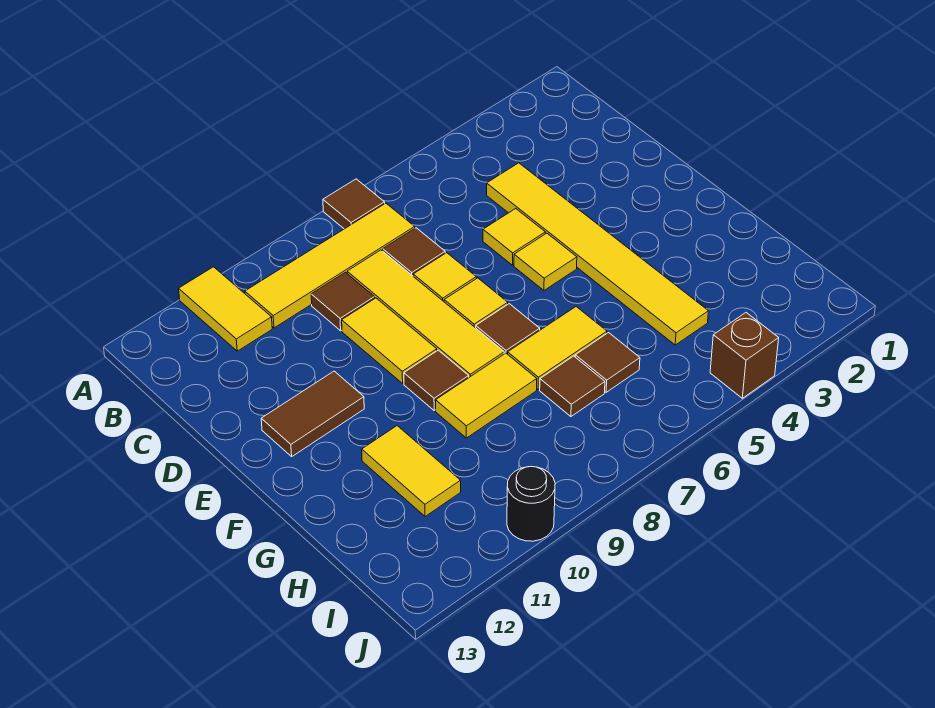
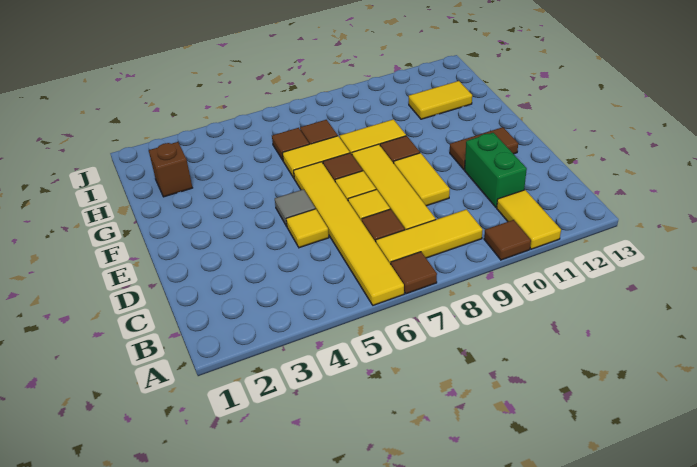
yellow 1x4 tile [245,203,415,328] -> yellow 1x3 tile [376,209,483,264]
yellow 1x6 tile [487,163,708,345] -> yellow 1x6 tile moved to [294,162,404,305]
brown 1x1 tile [311,272,375,331] -> brown 1x1 tile moved to [484,220,531,260]
none -> green 1x2 brick [465,133,527,207]
yellow 1x1 tile [514,233,577,290] -> grey 1x1 tile [275,189,315,226]
yellow 1x2 tile [362,426,461,517] -> yellow 1x2 tile turned to [409,81,472,119]
brown 1x1 brick [710,313,779,398] -> brown 1x1 brick moved to [149,142,192,197]
black 1x1 round brick [507,467,555,541] -> none

